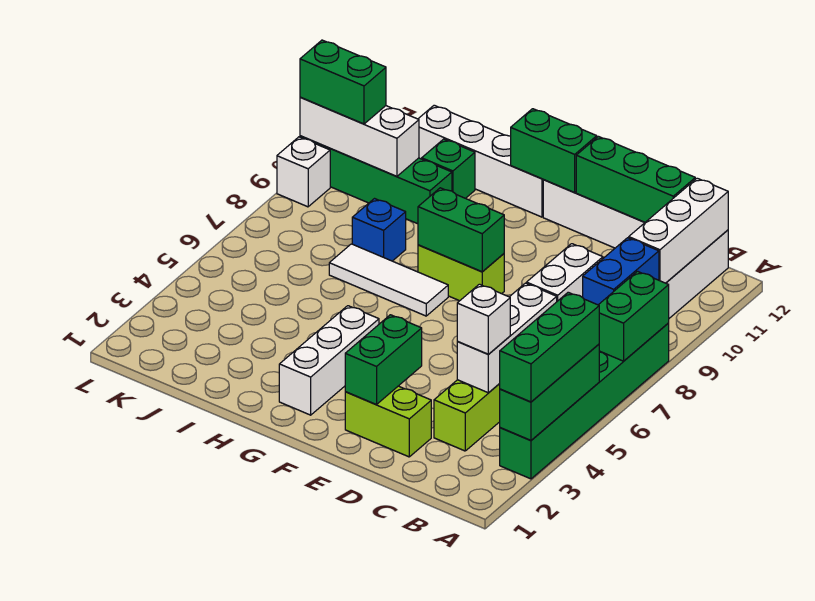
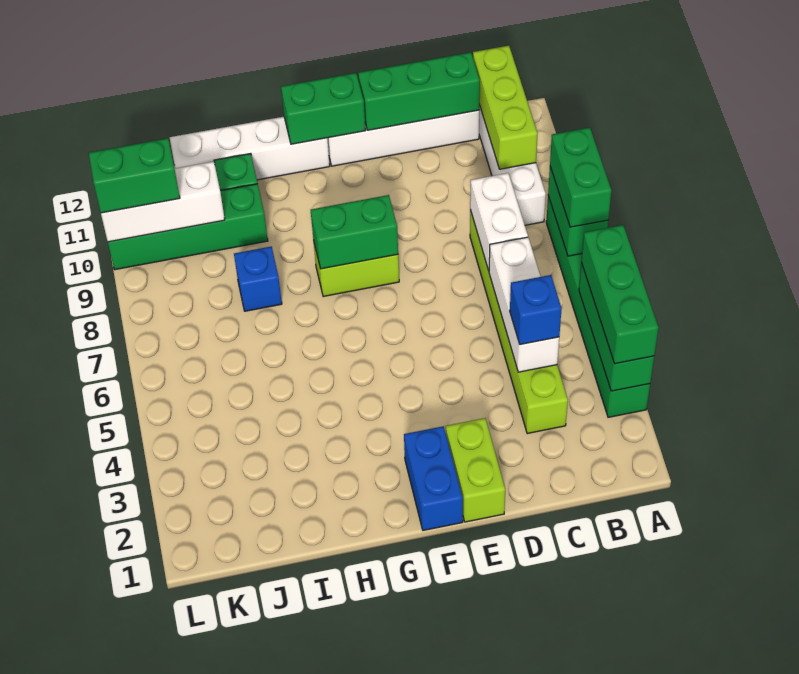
blue 1x2 brick [583,238,659,305] -> blue 1x2 brick moved to [404,426,463,530]
white 1x3 brick [629,178,728,283] -> lime 1x3 brick [473,46,538,169]
white 1x1 brick [457,284,510,354] -> blue 1x1 brick [510,275,562,345]
lime 1x2 brick [345,386,431,457] -> lime 1x2 brick turned to [446,418,505,522]
green 1x2 brick [345,315,422,405] -> green 1x2 brick moved to [550,127,612,227]
white 1x3 brick [279,306,379,415] -> none
white 1x3 tile [329,244,448,316] -> none
white 1x1 brick [277,137,330,207] -> none

